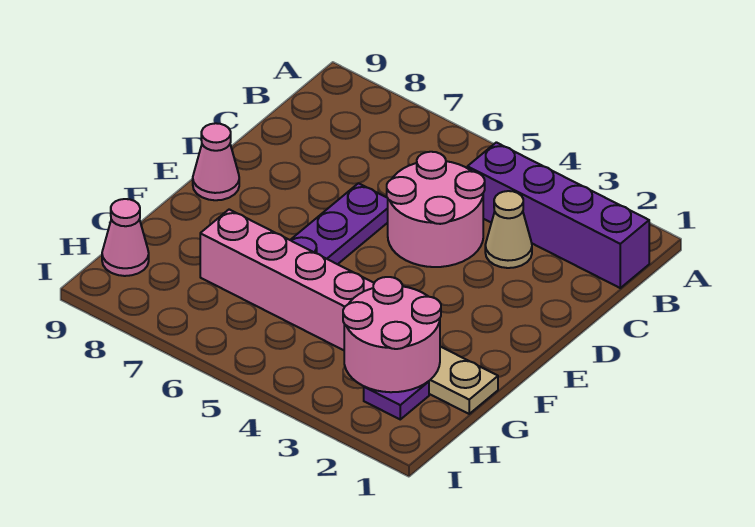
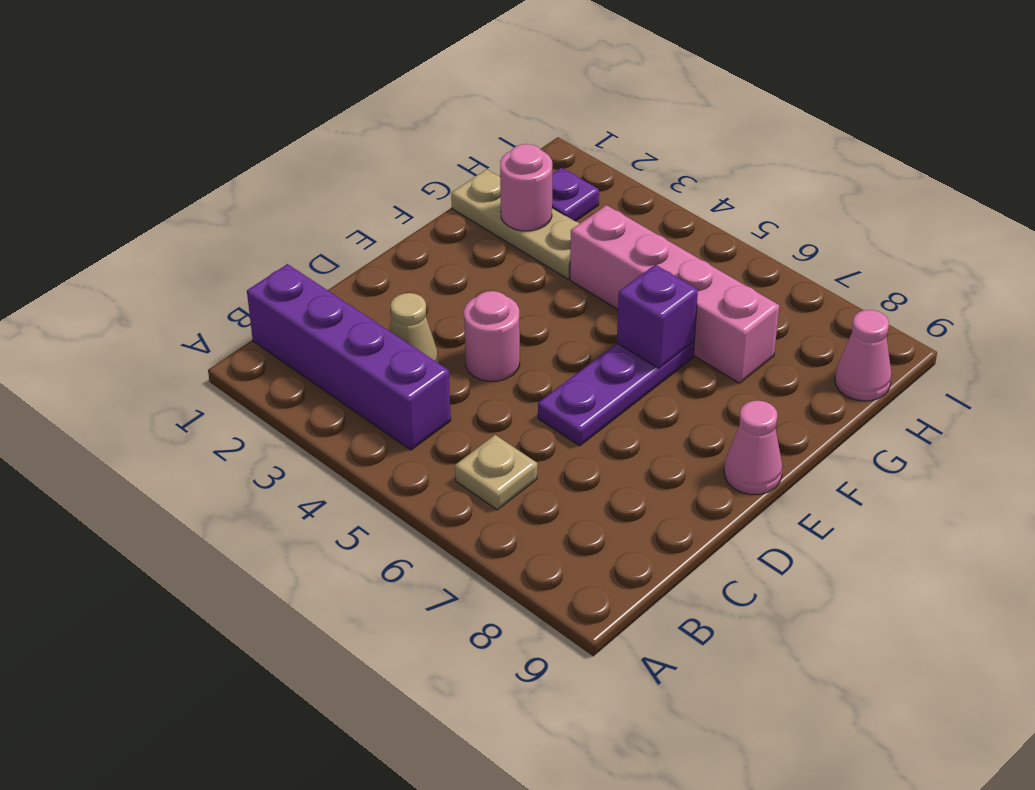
none -> tan 1x1 plate [455,435,537,510]
pink 2x2 round brick [387,152,485,267] -> pink 1x1 round brick [464,291,520,381]
none -> purple 1x1 brick [617,265,698,368]
pink 2x2 round brick [343,277,441,392] -> pink 1x1 round brick [500,144,552,231]

